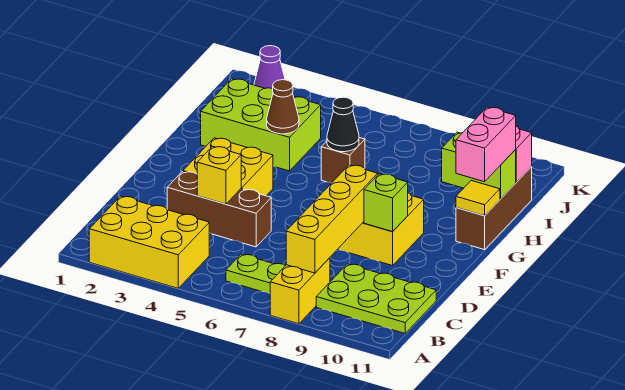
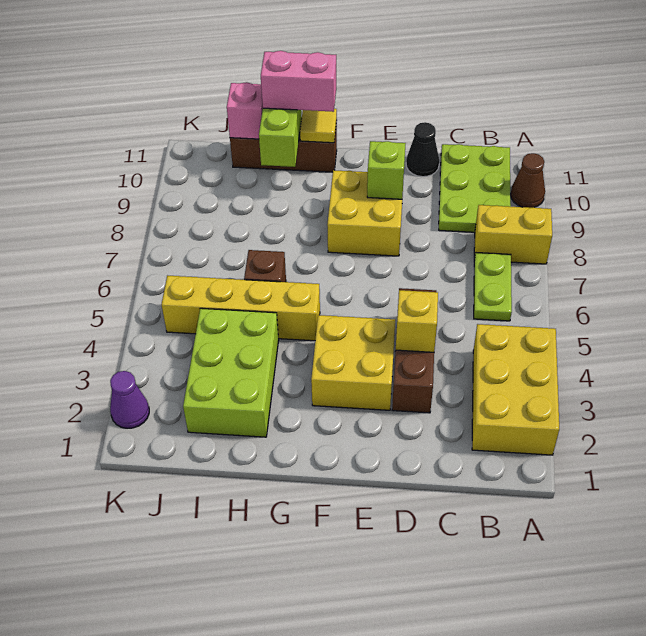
yellow 1x4 brick [286,165,378,273] -> yellow 1x4 brick moved to [162,276,320,341]
brown 1x1 cone [267,80,299,134] -> brown 1x1 cone moved to [511,153,545,208]
black 1x1 cone [327,97,359,152] -> black 1x1 cone moved to [406,122,439,177]

